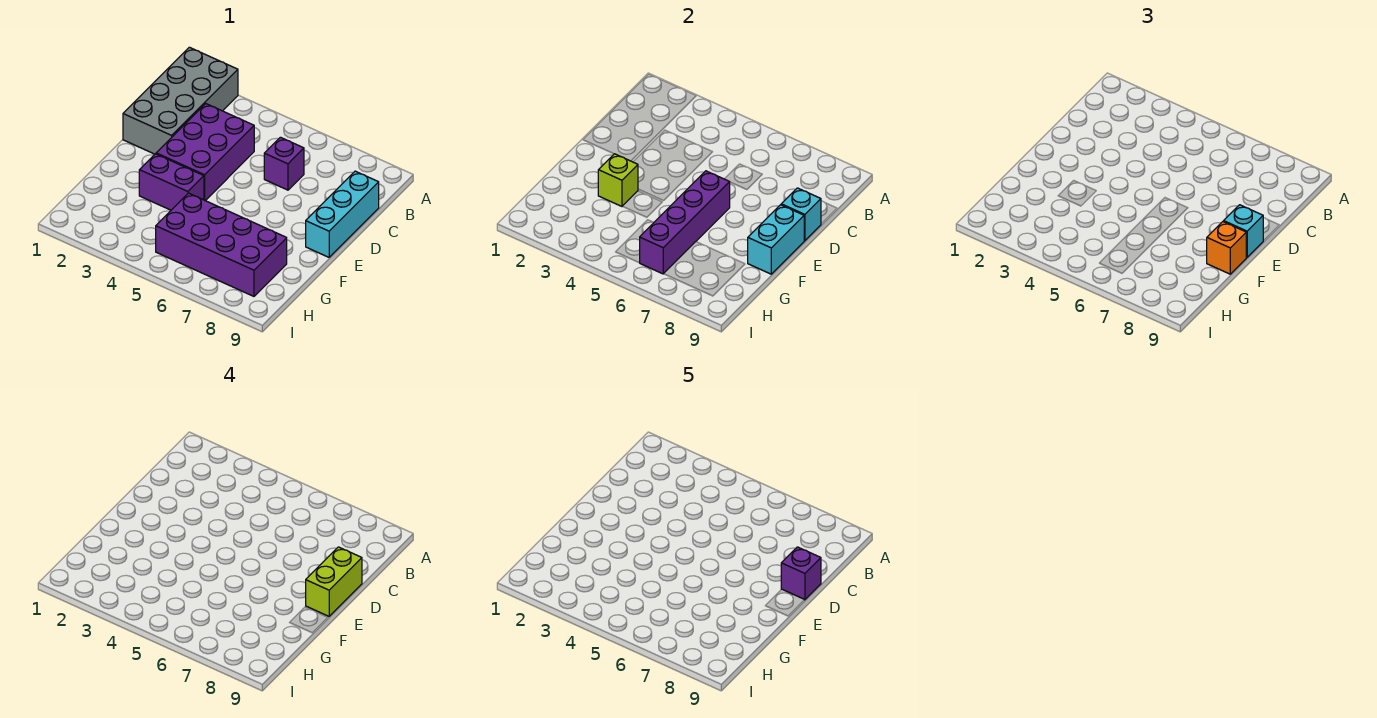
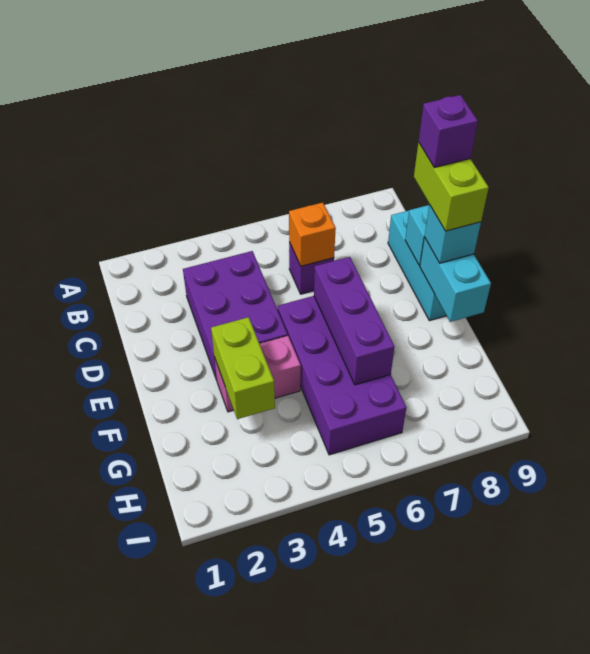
grey 2x4 brick [123,47,238,154] -> none
purple 1x4 brick [640,171,730,274] -> purple 1x3 brick [314,257,395,385]
purple 1x2 brick [139,154,204,210] -> pink 1x2 brick [214,336,301,412]
lime 1x1 brick [598,154,638,206] -> lime 1x2 brick [211,317,275,419]
orange 1x1 brick [1207,222,1247,274] -> orange 1x1 brick moved to [289,203,336,266]
purple 2x4 brick [156,193,287,296] -> purple 2x4 brick turned to [278,296,406,455]

